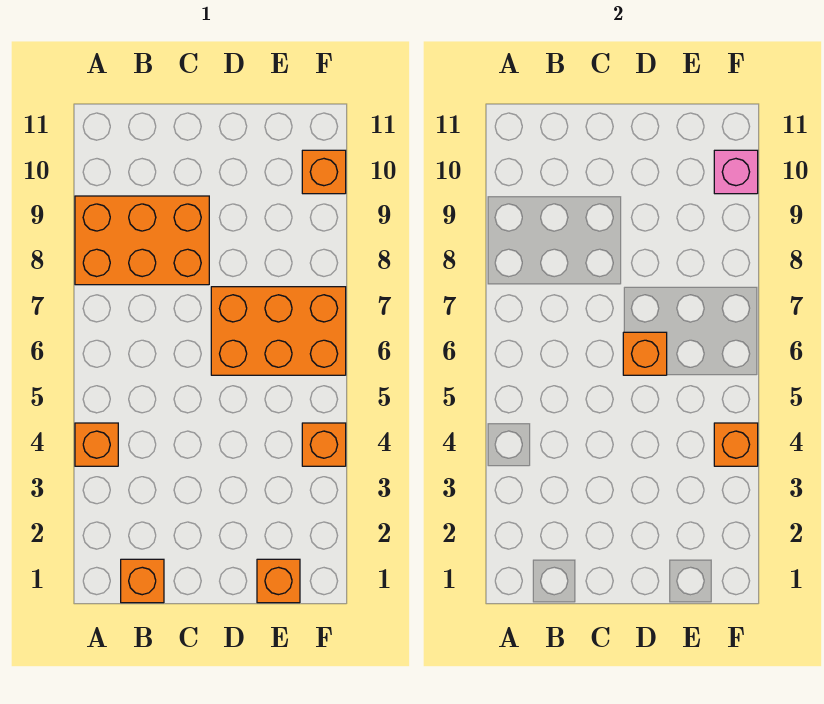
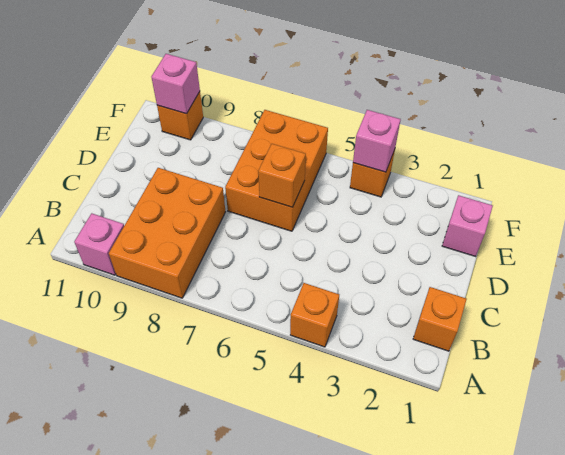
none -> pink 1x1 brick [74,213,124,275]
orange 1x1 brick [257,559,300,603] -> pink 1x1 brick [442,195,493,257]
orange 1x1 brick [714,423,758,466] -> pink 1x1 brick [353,110,401,172]

